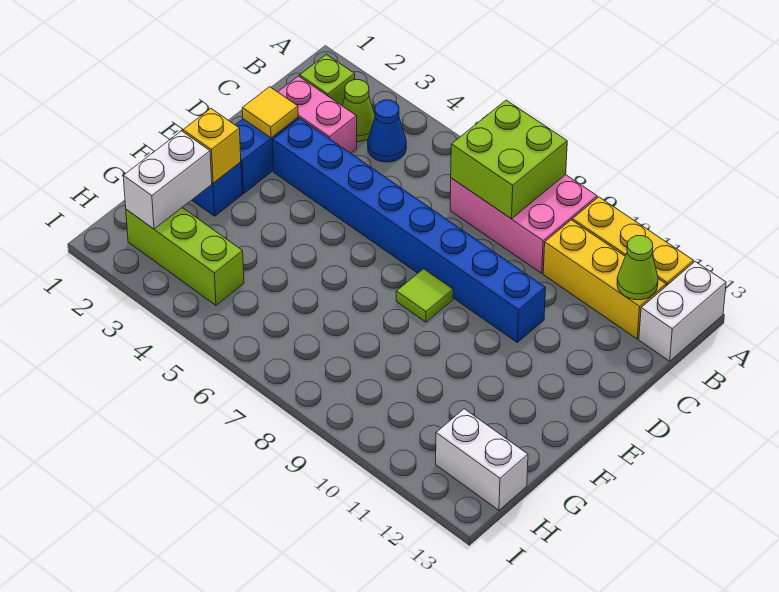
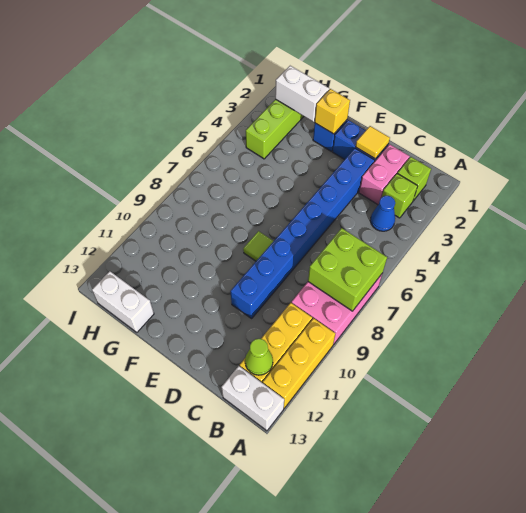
lime 1x1 cone [342,80,375,142] -> lime 1x1 brick [382,173,417,218]
white 1x2 brick [436,409,528,510] -> white 1x2 brick turned to [92,271,154,332]

